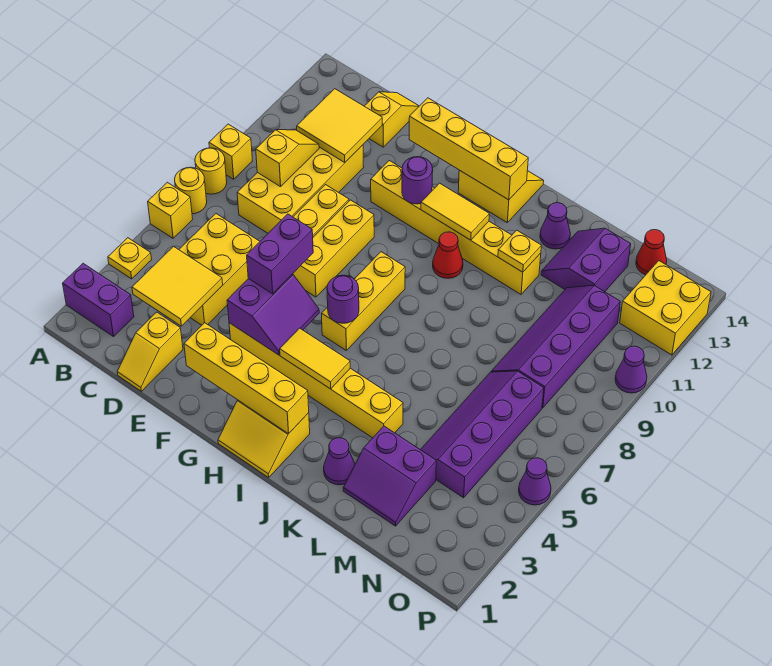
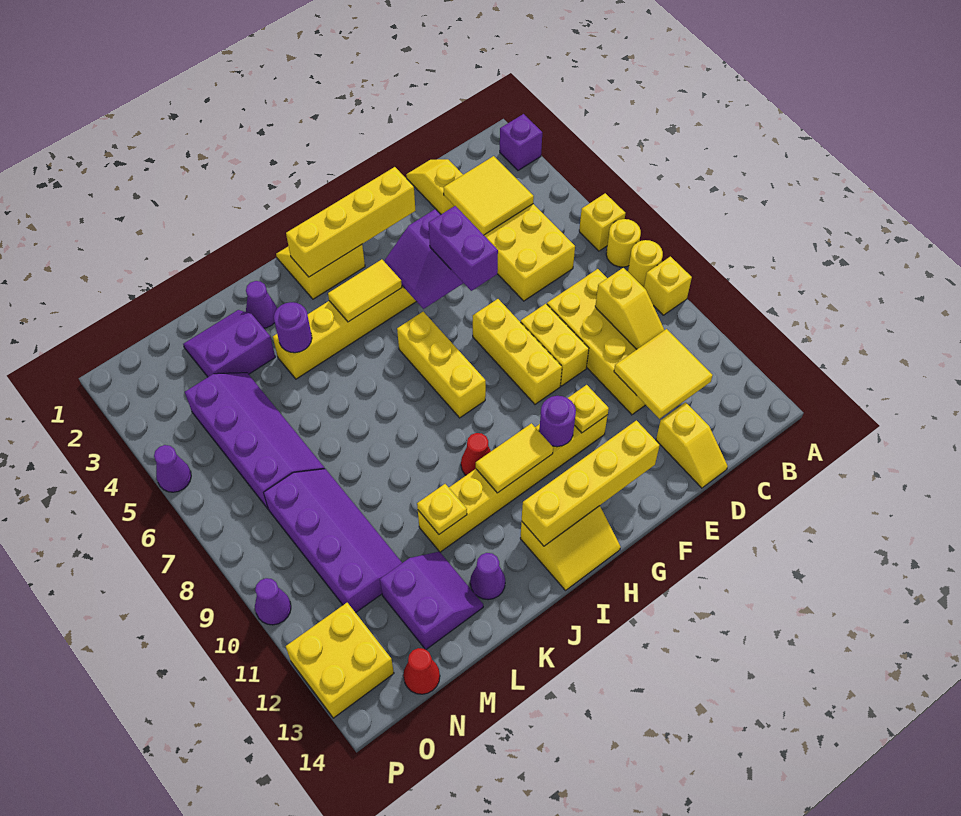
purple 1x2 brick [63,263,134,337] -> purple 1x1 brick [500,114,542,170]
yellow 1x1 plate [108,238,152,279] -> yellow 1x1 plate moved to [568,385,609,433]
purple 1x1 round brick [327,275,359,323] -> purple 1x1 round brick moved to [274,302,312,353]

